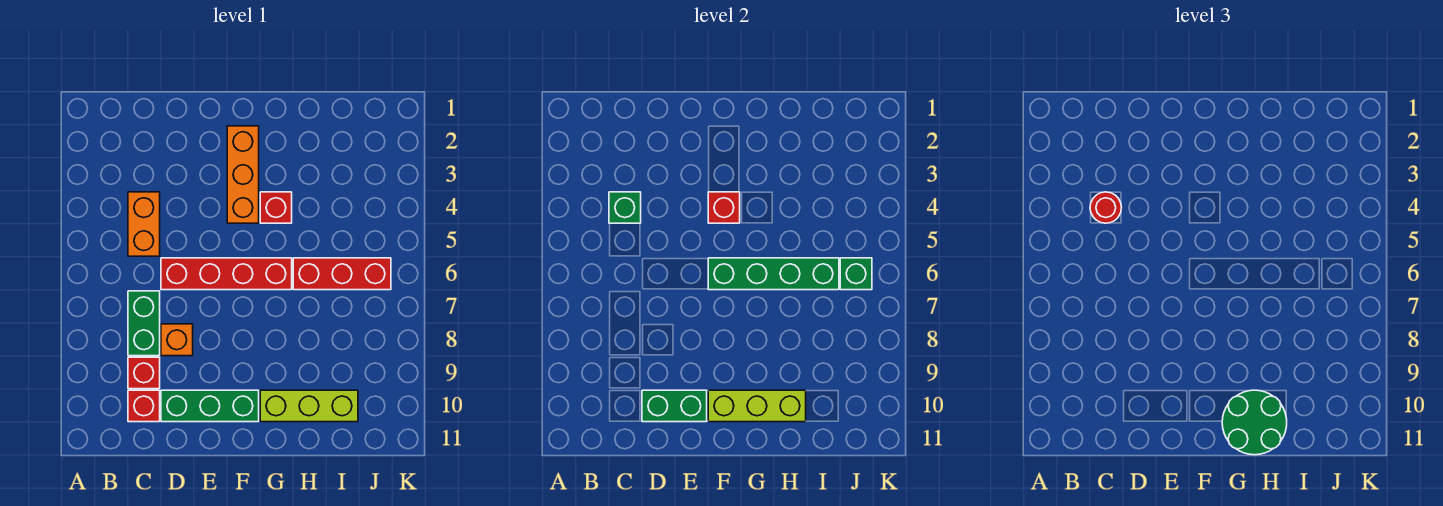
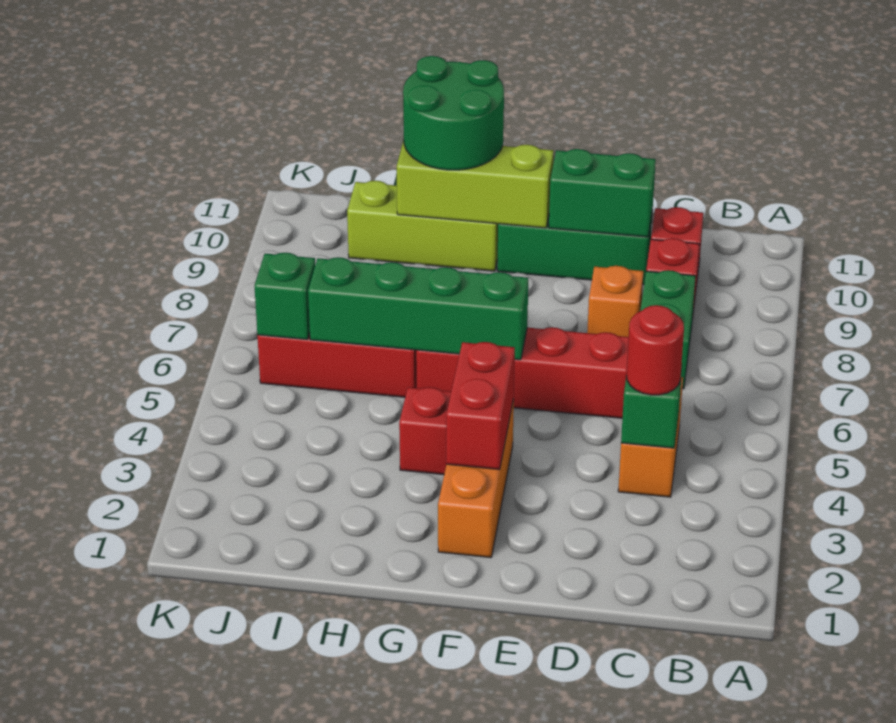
red 1x1 brick [708,192,740,223] -> red 1x2 brick [446,342,515,469]

